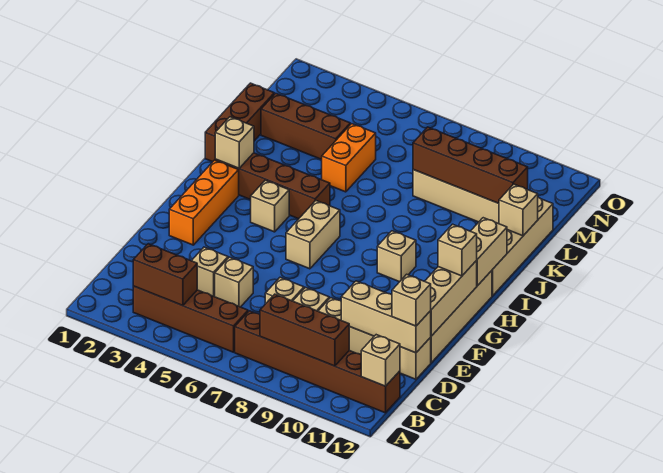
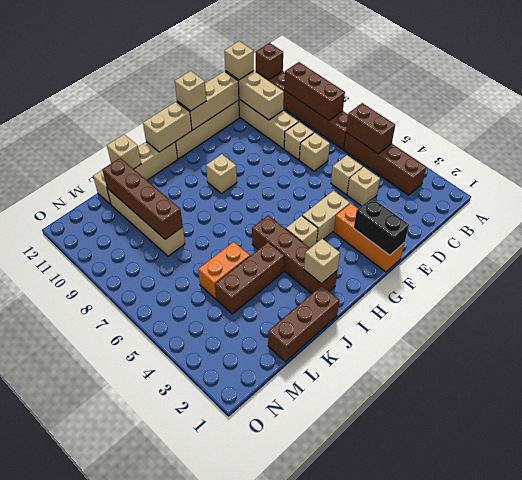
brown 1x2 brick [133,244,197,306] -> brown 1x2 brick moved to [346,103,395,154]
tan 1x1 brick [361,335,400,386] -> brown 1x1 brick [256,43,283,80]
none -> black 1x2 brick [354,198,409,255]
orange 1x3 brick [169,160,239,245] -> orange 1x3 brick turned to [334,203,404,272]
tan 1x2 brick [286,201,340,269] -> tan 1x2 brick moved to [302,191,350,242]
brown 1x3 brick [261,93,350,160] -> brown 1x3 brick turned to [215,242,284,314]

